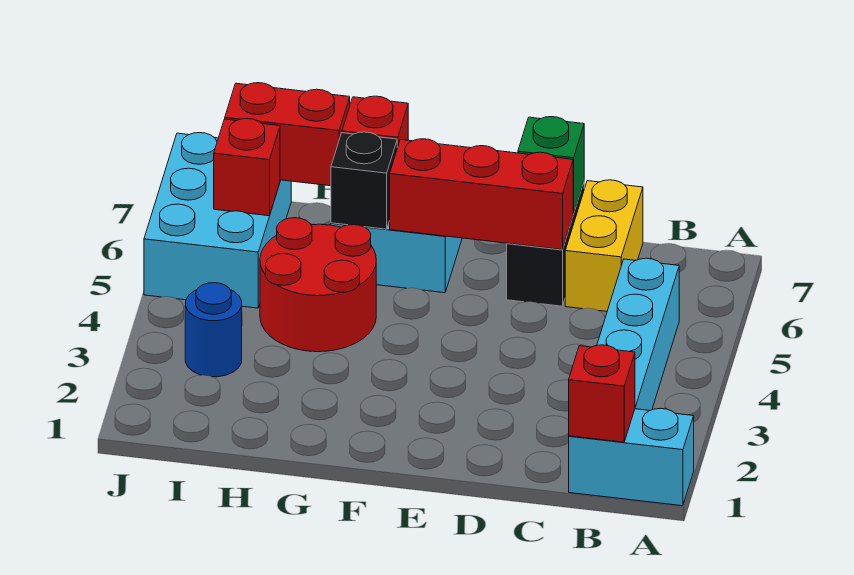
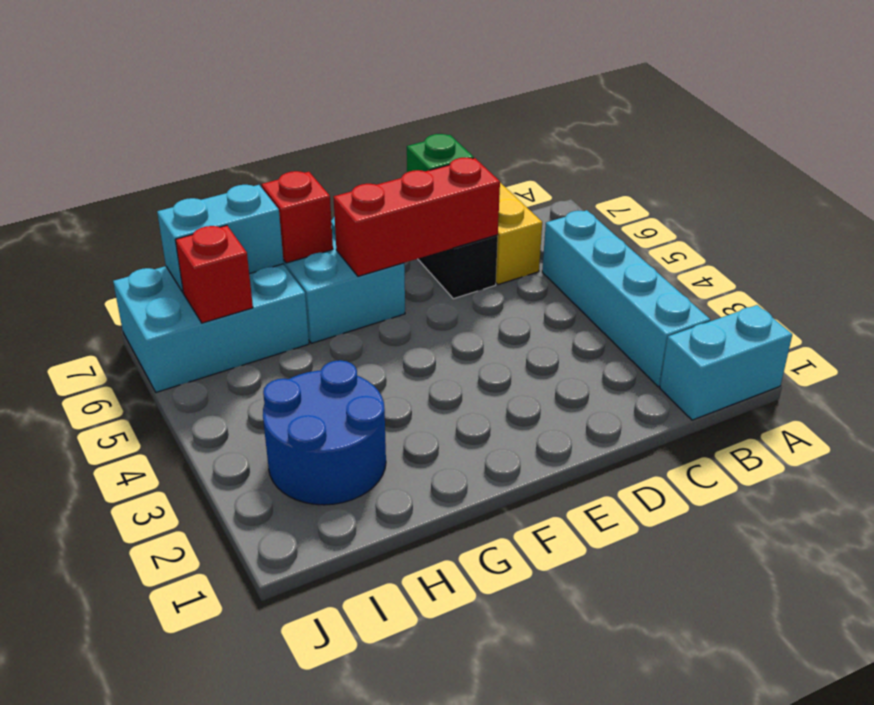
red 1x1 brick [569,345,635,442] -> none
red 2x2 round brick [260,218,376,352] -> none
black 1x1 brick [331,132,397,229] -> none
red 1x2 brick [225,83,350,186] -> cyan 1x2 brick [157,185,284,292]
blue 1x1 round brick [185,283,242,377] -> blue 2x2 round brick [263,360,386,505]
cyan 2x3 brick [144,133,291,308] -> cyan 2x3 brick turned to [113,264,309,392]

